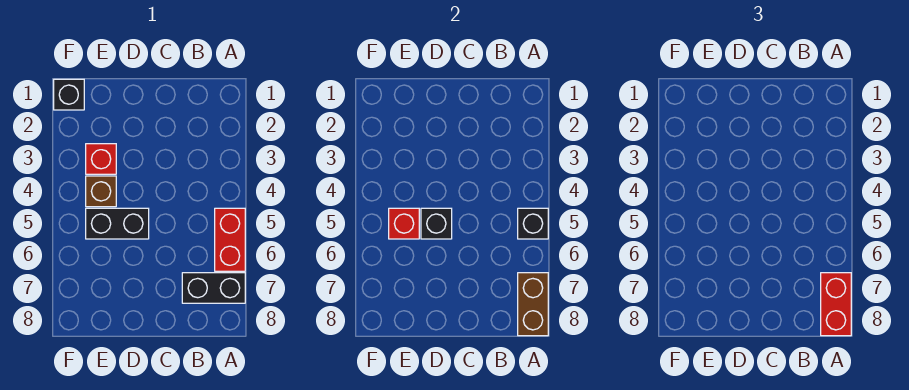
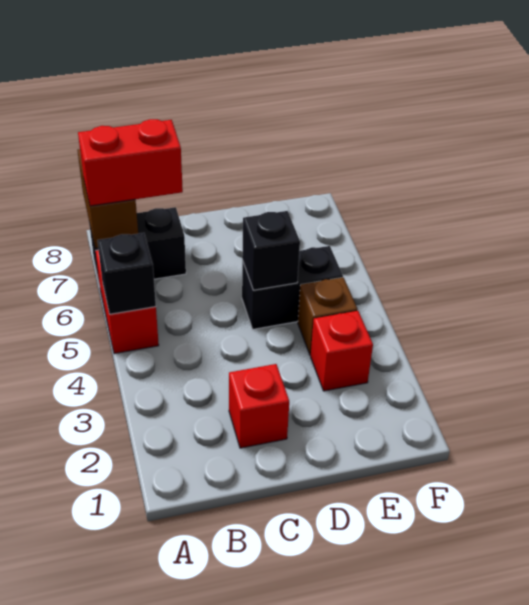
red 1x2 brick [821,273,851,336] -> red 1x2 brick turned to [78,119,183,206]
red 1x1 brick [389,208,419,239] -> red 1x1 brick moved to [229,364,289,448]
black 1x1 brick [54,79,84,110] -> none

